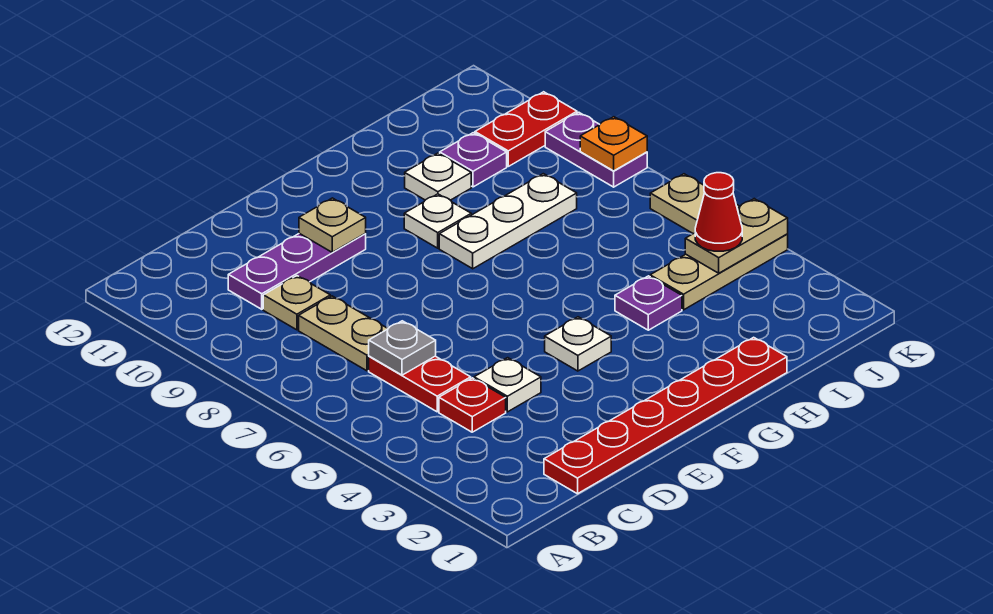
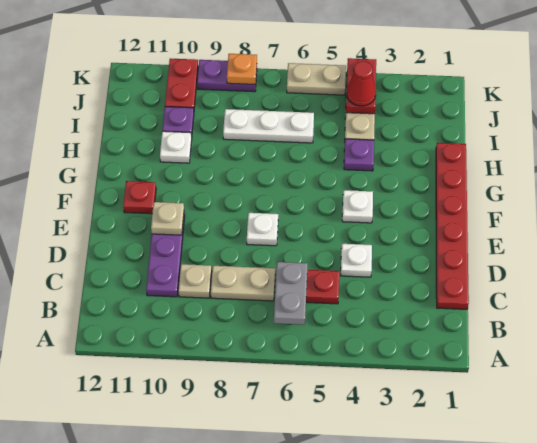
red 1x1 plate [439,378,506,432] -> red 1x1 plate moved to [123,181,156,214]
grey 1x1 plate [369,321,436,375] -> grey 1x2 plate [274,262,308,325]
white 1x3 plate [439,174,577,269] -> white 1x3 plate turned to [223,109,314,143]
white 1x1 plate [404,194,471,248] -> white 1x1 plate moved to [247,213,278,246]
tan 1x2 plate [685,199,788,273] -> red 1x2 plate [346,58,376,114]

